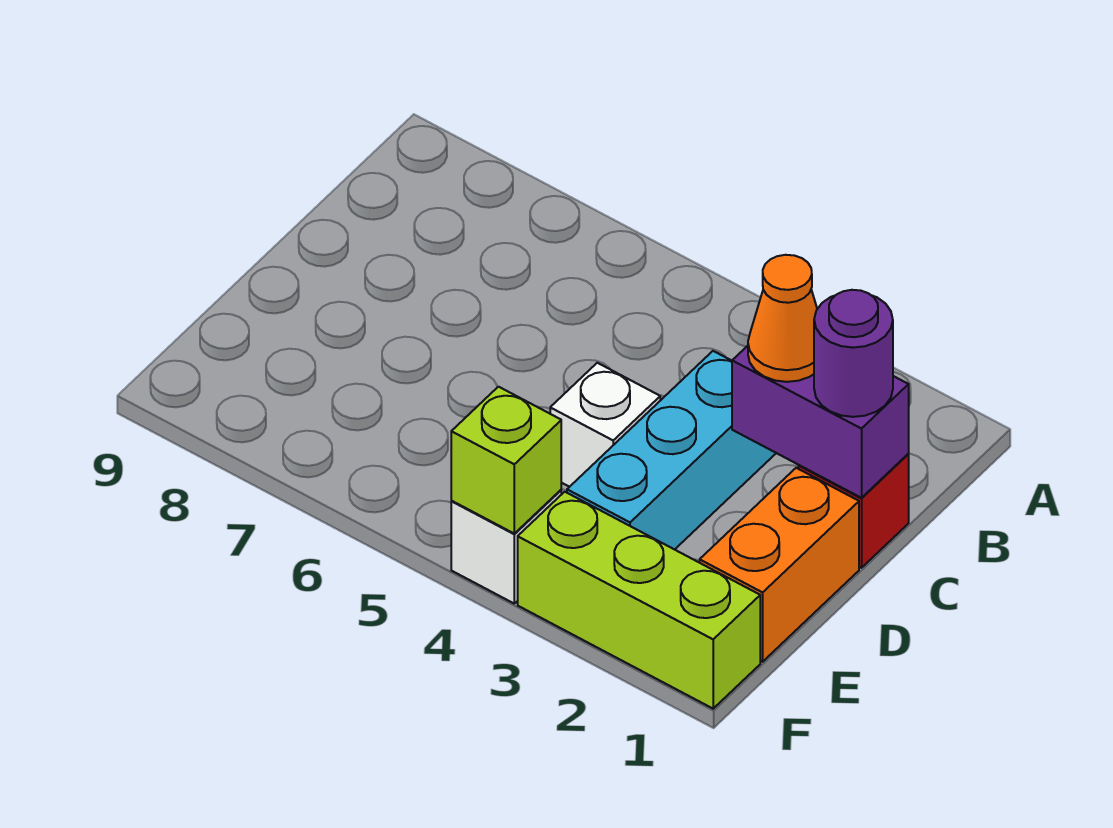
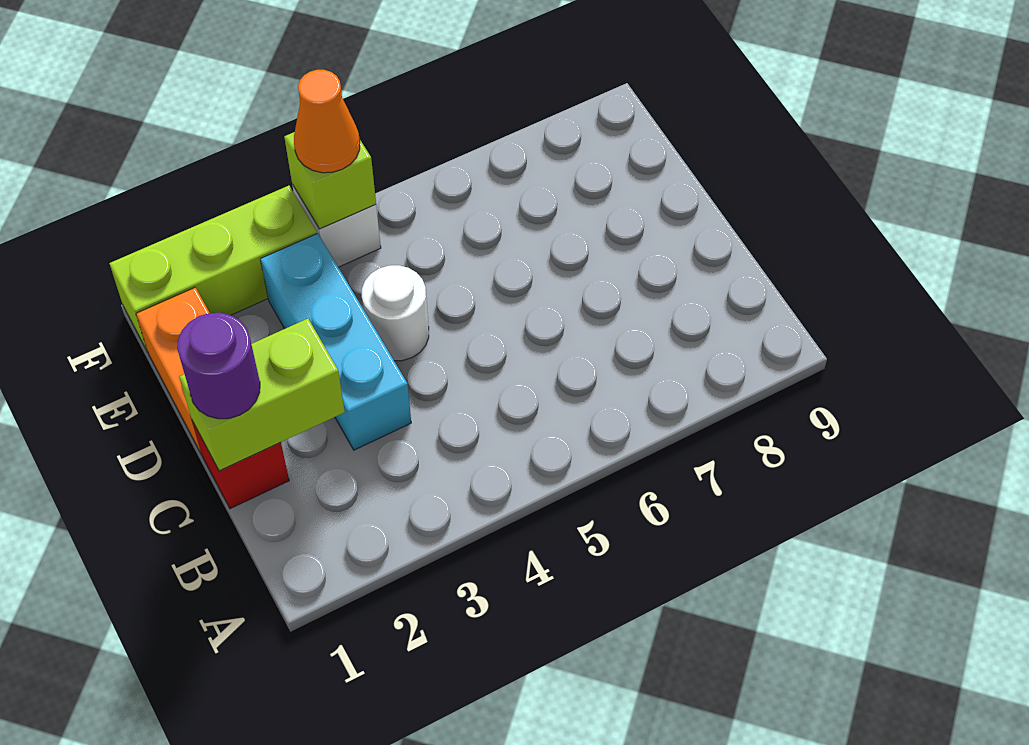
purple 1x2 brick [732,346,909,498] -> lime 1x2 brick [179,319,345,471]
orange 1x1 cone [748,255,817,382] -> orange 1x1 cone moved to [294,70,360,173]
white 1x1 brick [550,363,660,487] -> white 1x1 round brick [362,265,429,361]

